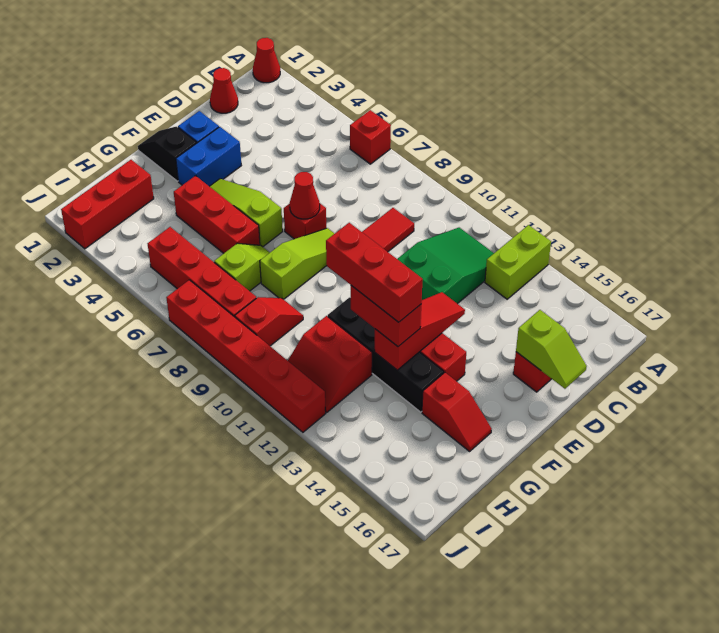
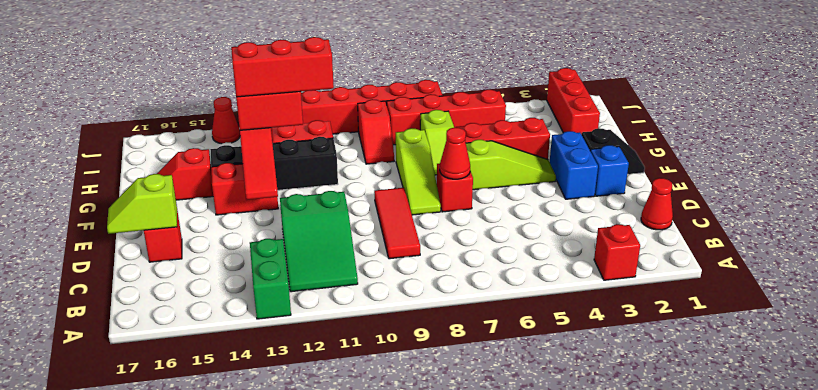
red 1x1 cone [253,38,280,83] -> red 1x1 cone moved to [212,97,240,144]
red 1x1 brick [350,110,391,164] -> red 1x1 brick moved to [594,224,640,280]
lime 1x2 brick [485,225,551,299] -> green 1x2 brick [250,239,291,319]

